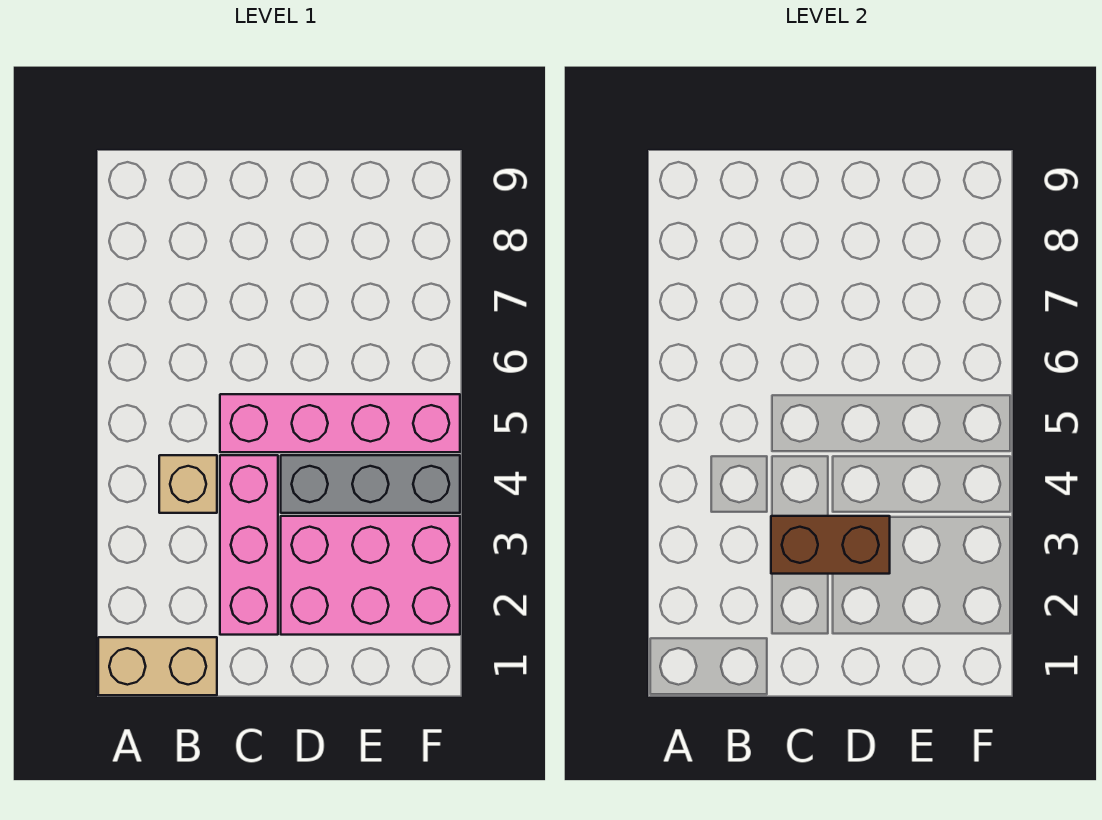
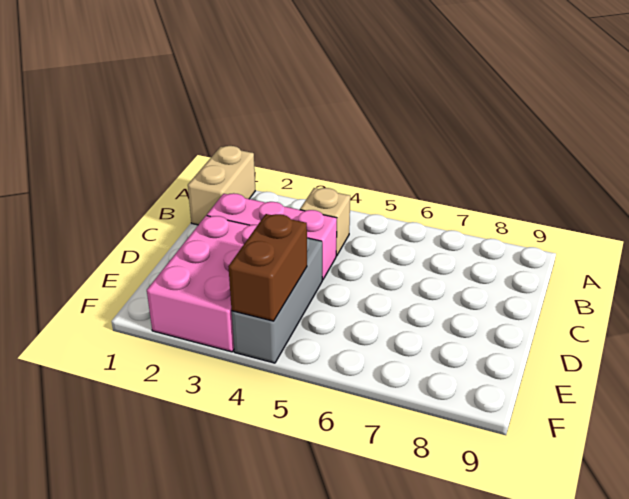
brown 1x2 brick [771,516,890,574] -> brown 1x2 brick moved to [228,214,307,321]
pink 1x4 brick [220,394,460,452] -> none

